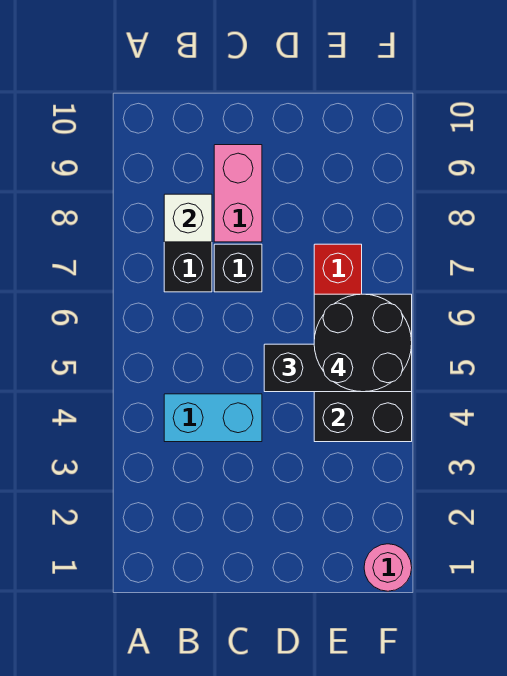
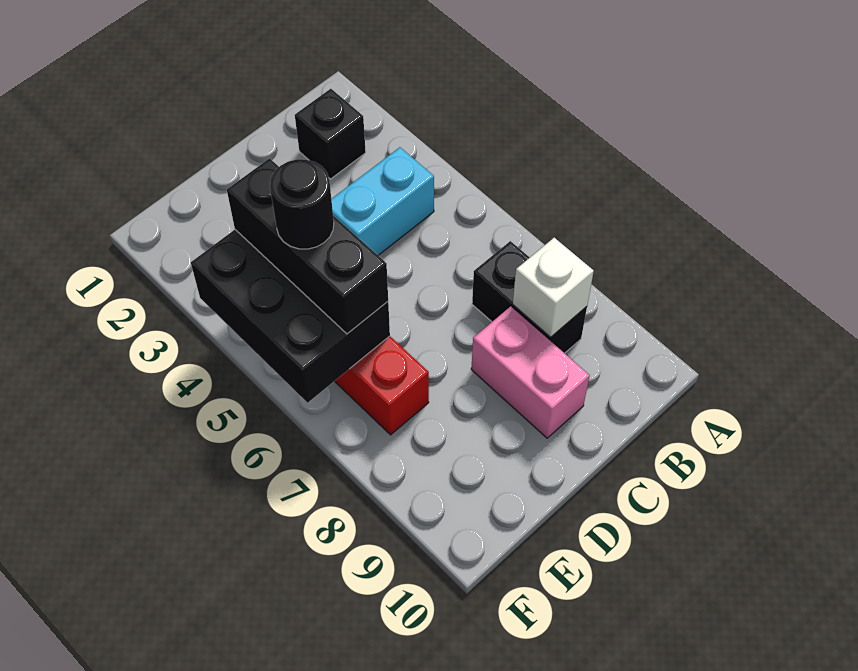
black 1x1 brick [214,244,262,292] -> black 1x1 brick moved to [295,89,366,179]
black 1x3 brick [264,344,412,392] -> black 1x3 brick turned to [227,158,388,334]
black 2x2 round brick [314,294,412,392] -> black 1x1 round brick [270,159,334,249]
pink 1x1 round brick [364,544,412,591] -> none

